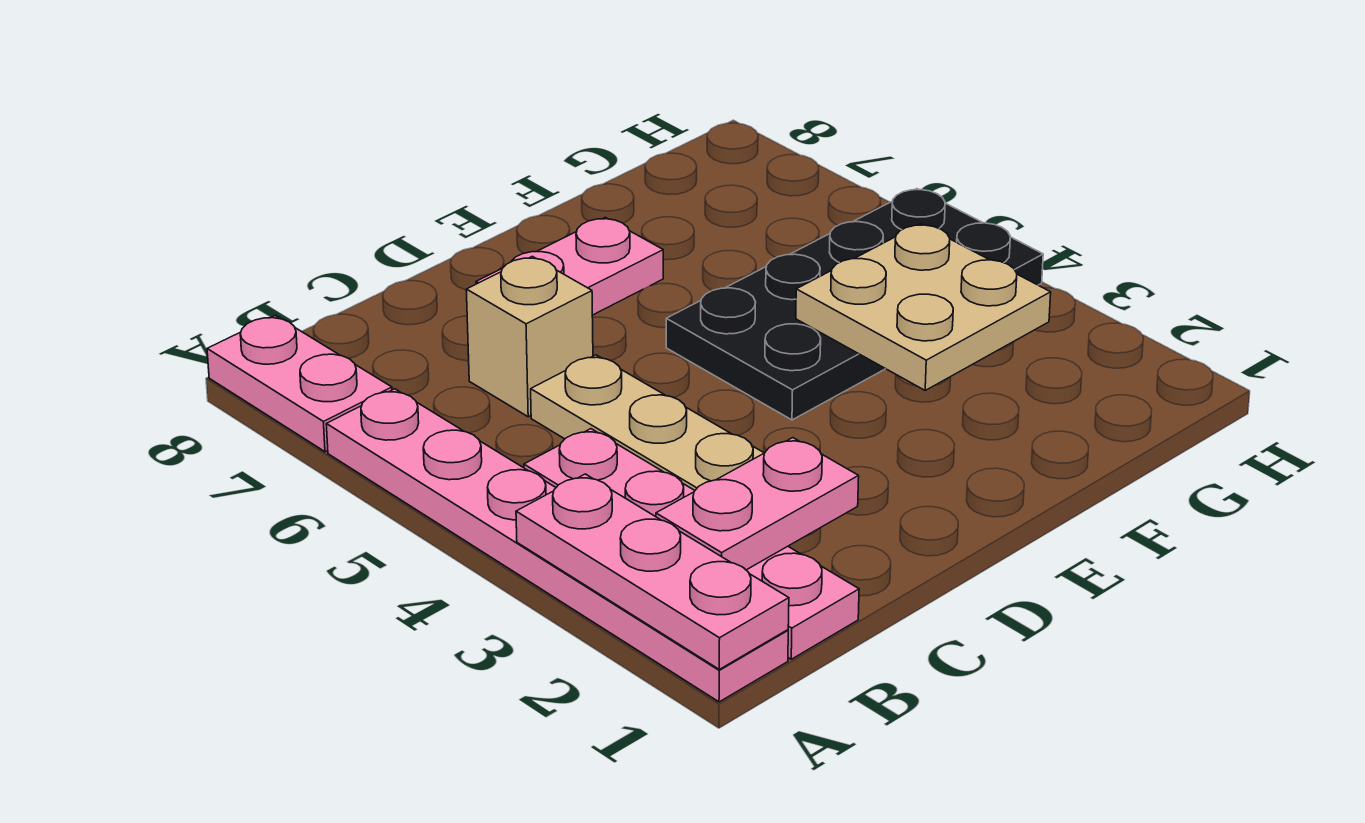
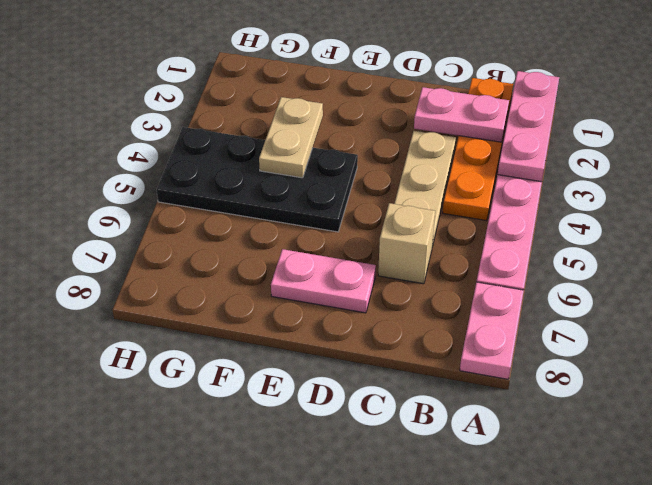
pink 1x4 plate [524,429,859,659] -> orange 1x4 plate [443,78,513,221]
tan 2x2 plate [796,224,1051,390] -> tan 1x2 plate [259,97,323,178]

